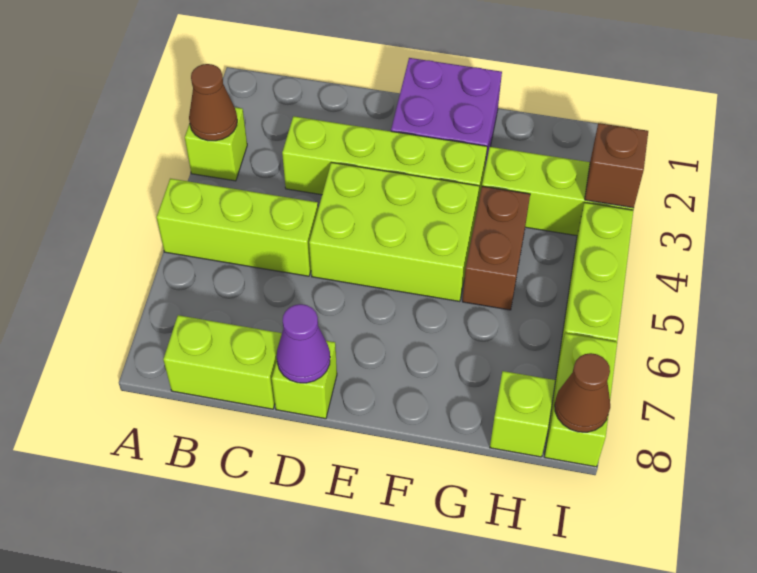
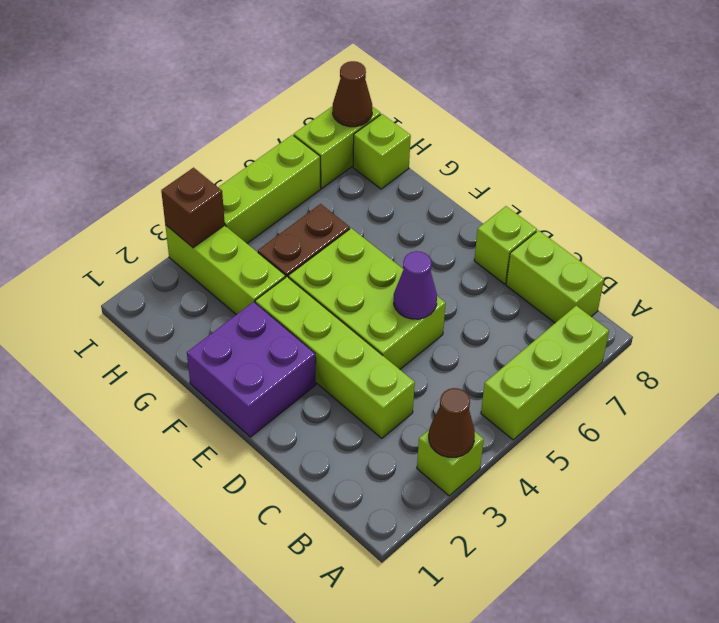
lime 1x3 brick [157,179,318,276] -> lime 1x3 brick turned to [481,306,609,440]
purple 1x1 cone [277,304,330,383] -> purple 1x1 cone moved to [394,251,437,319]

